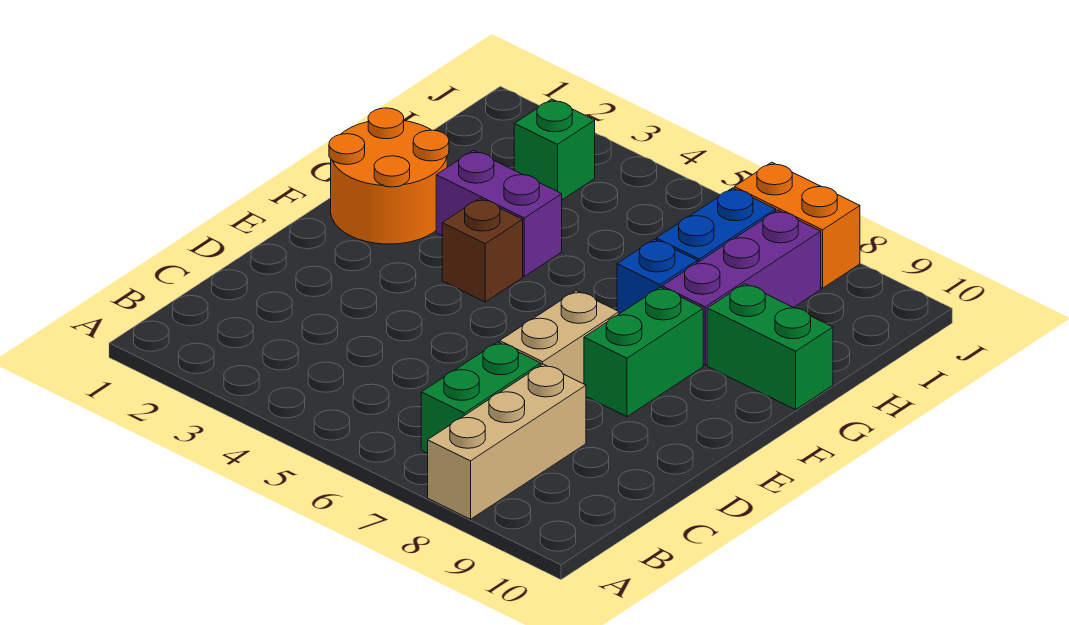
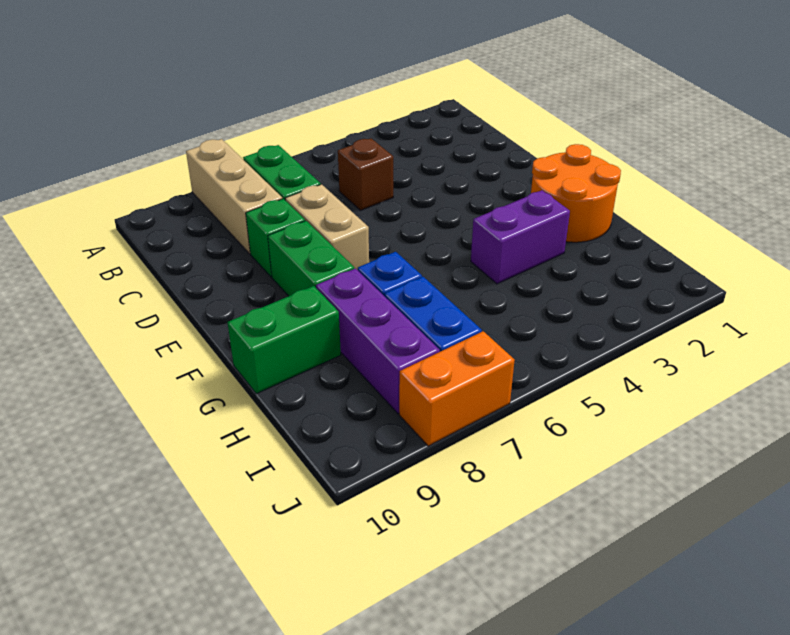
brown 1x1 brick [442,198,523,302] -> brown 1x1 brick moved to [338,139,393,210]
green 1x1 brick [514,99,595,200] -> green 1x1 brick moved to [246,199,305,277]

